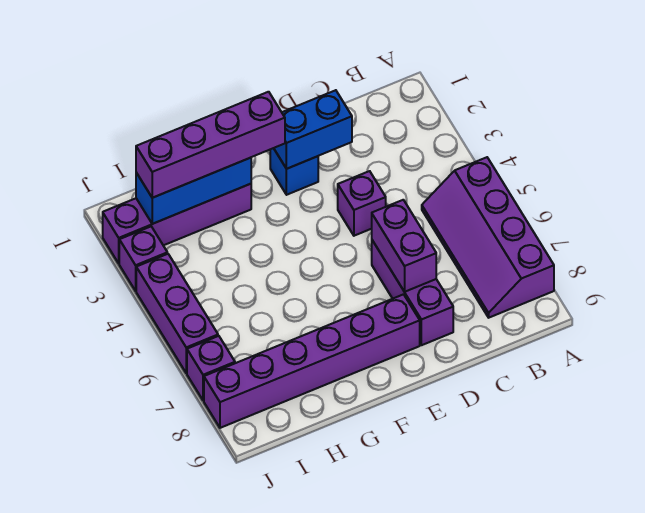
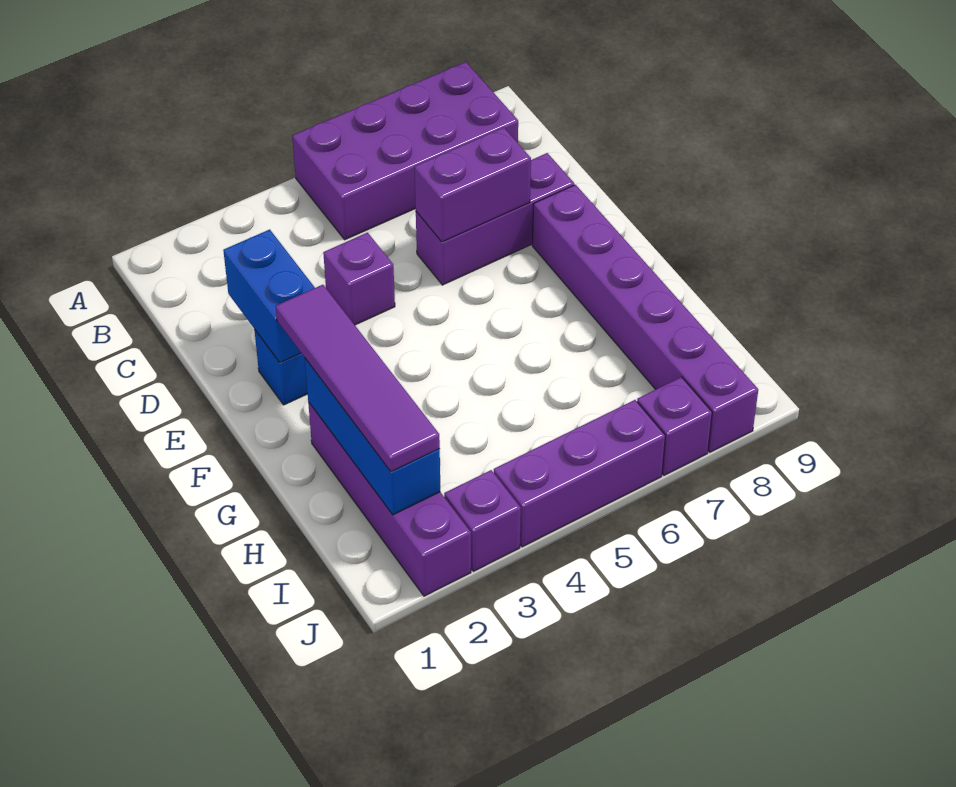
purple 2x4 slope [422,157,554,318] -> purple 2x4 brick [292,62,518,240]
purple 1x4 brick [136,92,285,198] -> purple 1x4 tile [276,285,440,472]

